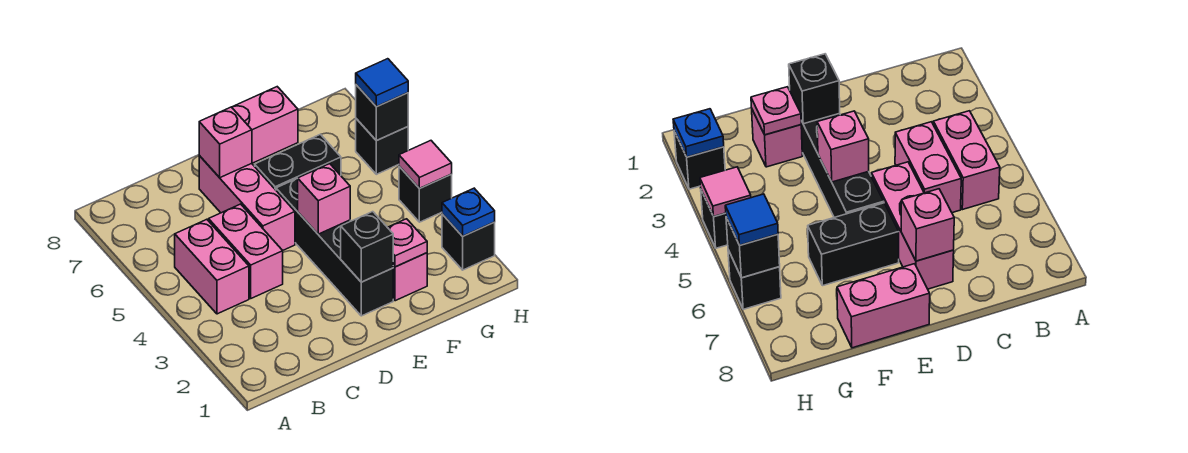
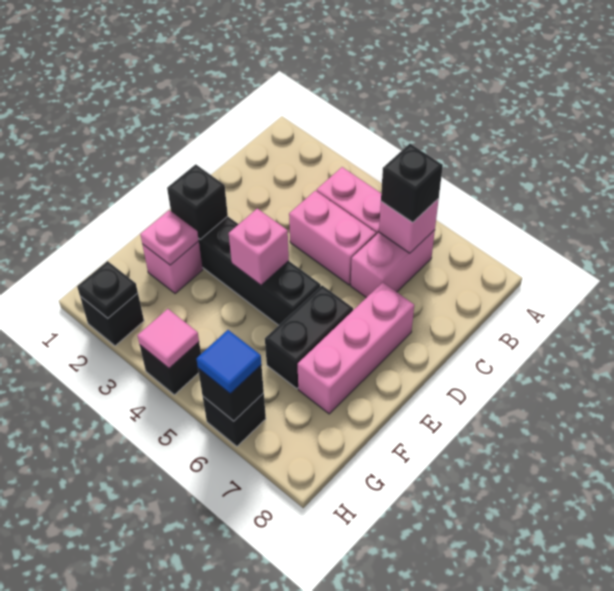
none -> black 1x1 brick [381,144,443,222]
pink 1x3 brick [199,156,295,250] -> pink 1x3 brick turned to [298,282,414,414]
pink 1x1 brick [199,107,252,178] -> pink 1x1 brick moved to [379,199,439,253]
pink 1x2 brick [232,87,298,163] -> pink 1x2 brick moved to [351,230,435,298]
blue 1x1 plate [442,188,495,236] -> black 1x1 plate [77,261,138,318]

